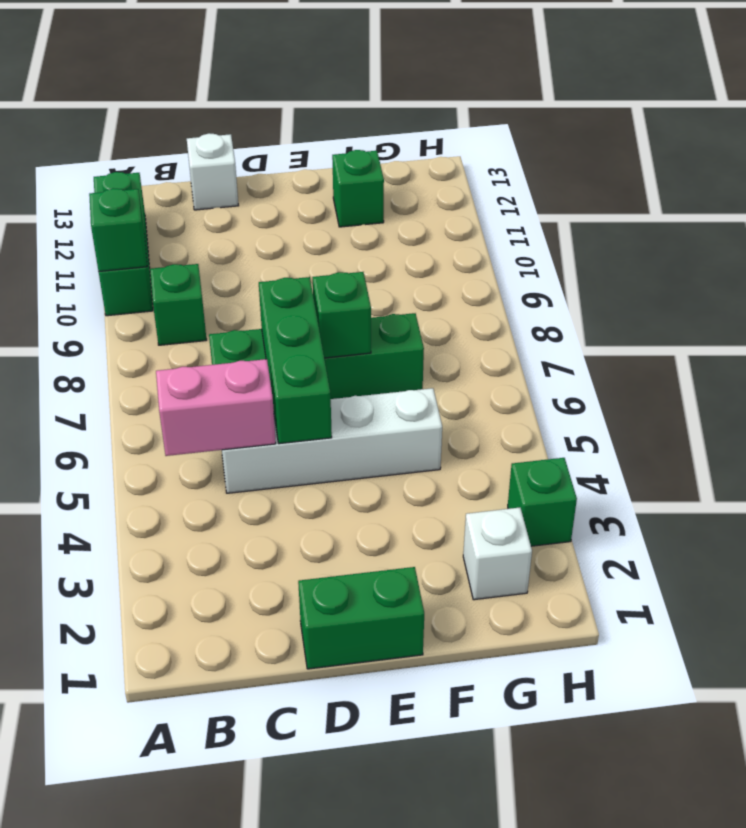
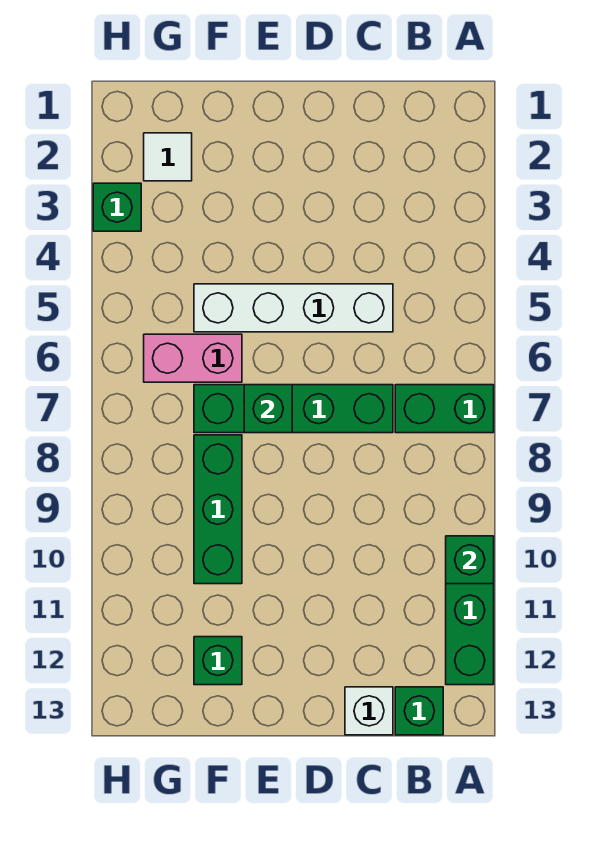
pink 1x2 brick [156,359,276,456] -> pink 1x2 brick moved to [144,334,242,382]
green 1x1 brick [150,264,207,345] -> green 1x1 brick moved to [395,687,443,735]
green 1x2 brick [298,567,424,669] -> green 1x2 brick moved to [395,385,494,433]
green 1x3 brick [259,277,332,444] -> green 1x3 brick moved to [194,435,242,584]
white 1x1 brick [463,508,532,600] -> white 1x1 tile [144,133,192,181]

